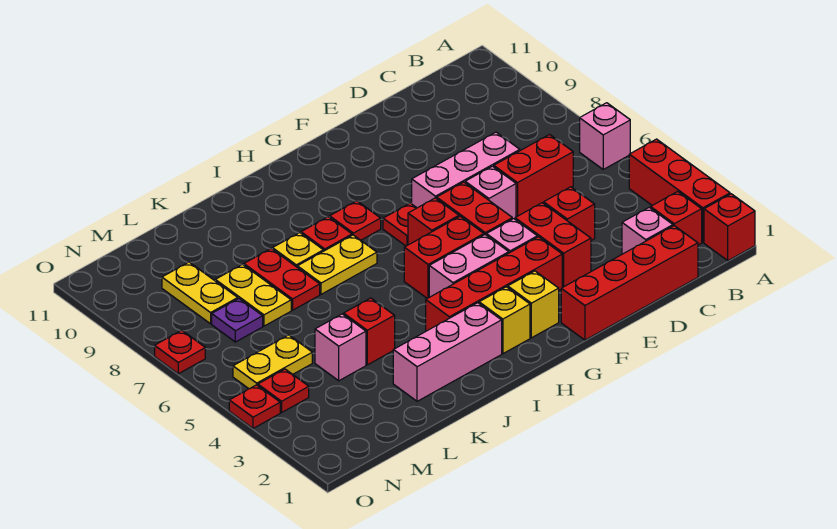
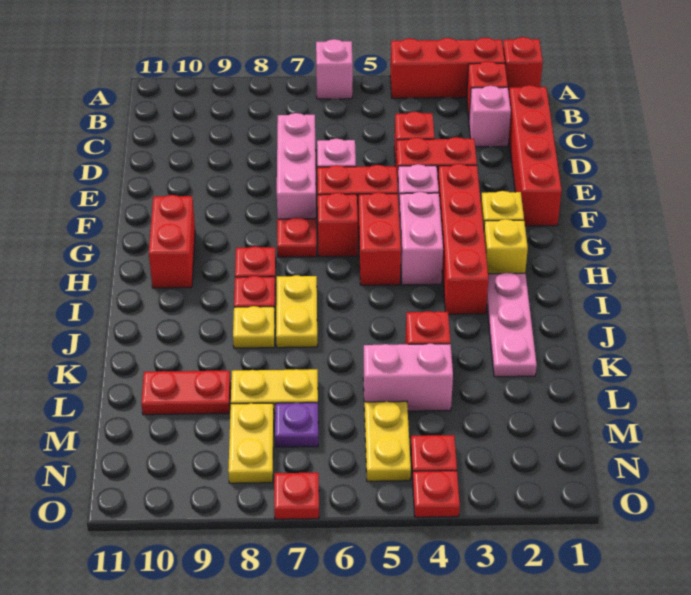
red 1x2 brick [494,135,573,217] -> red 1x2 brick moved to [149,195,195,288]
pink 1x3 brick [393,303,502,401] -> pink 1x3 plate [487,273,537,377]
red 1x2 plate [244,249,320,310] -> red 1x2 plate moved to [141,370,230,415]
pink 1x1 brick [315,314,366,381] -> pink 1x2 brick [363,343,453,411]
yellow 1x2 plate [162,262,238,324] -> yellow 1x2 plate turned to [228,403,274,483]

